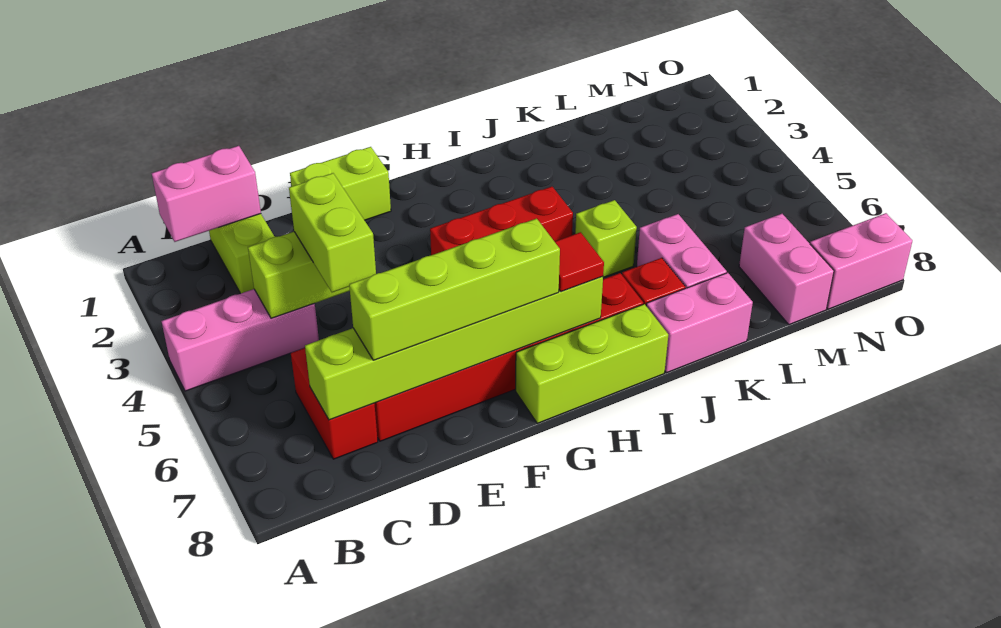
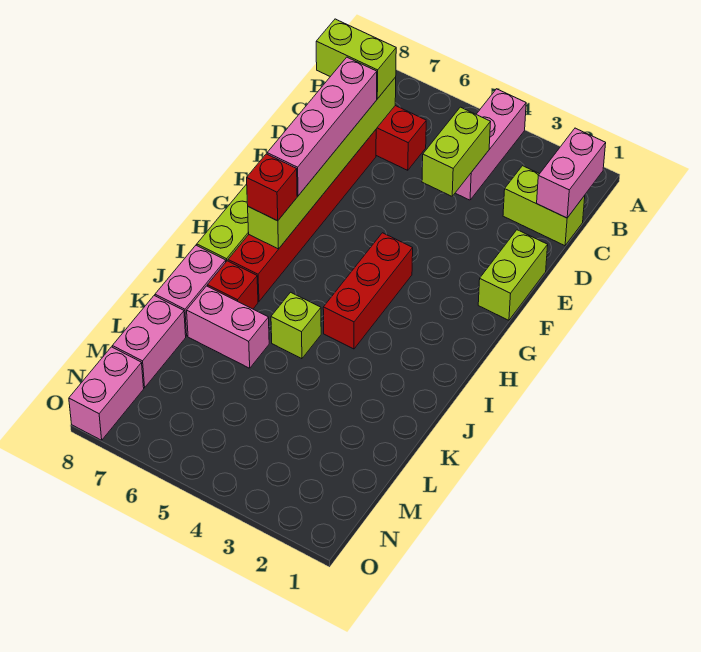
lime 1x2 brick [289,173,376,292] -> lime 1x2 brick moved to [316,19,396,99]
lime 1x4 brick [349,218,560,360] -> pink 1x4 brick [267,57,377,196]
red 1x1 tile [554,232,604,292] -> red 1x1 brick [247,154,297,221]
pink 1x2 brick [739,214,834,325] -> pink 1x2 brick turned to [112,296,186,388]

